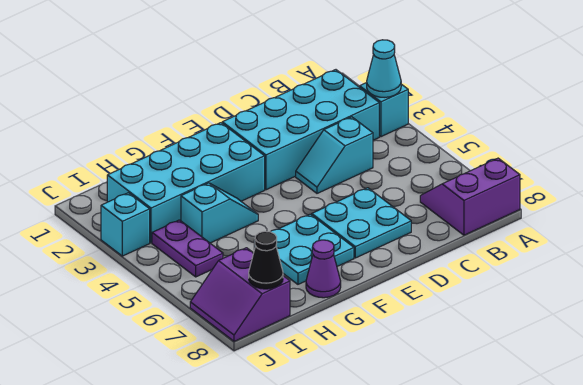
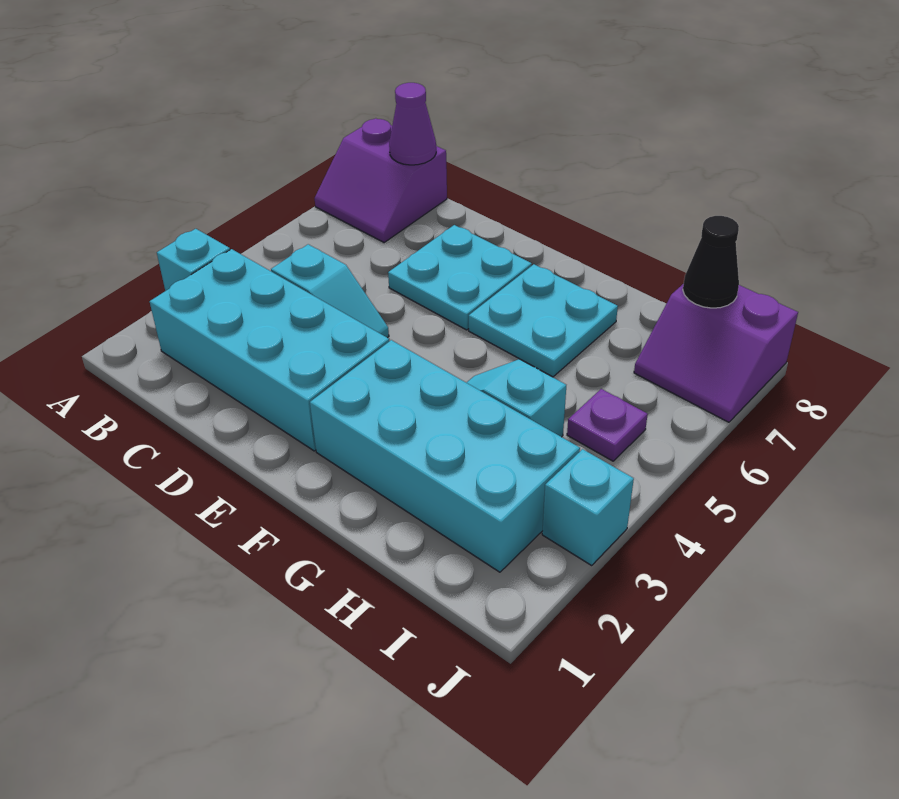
cyan 1x1 cone [367,40,401,97] -> none
purple 1x1 cone [306,240,341,298] -> purple 1x1 cone moved to [389,83,436,165]
purple 1x2 plate [152,220,223,277] -> purple 1x1 plate [567,389,648,461]
purple 2x2 slope [190,248,290,341] -> purple 2x2 slope turned to [634,284,798,422]

